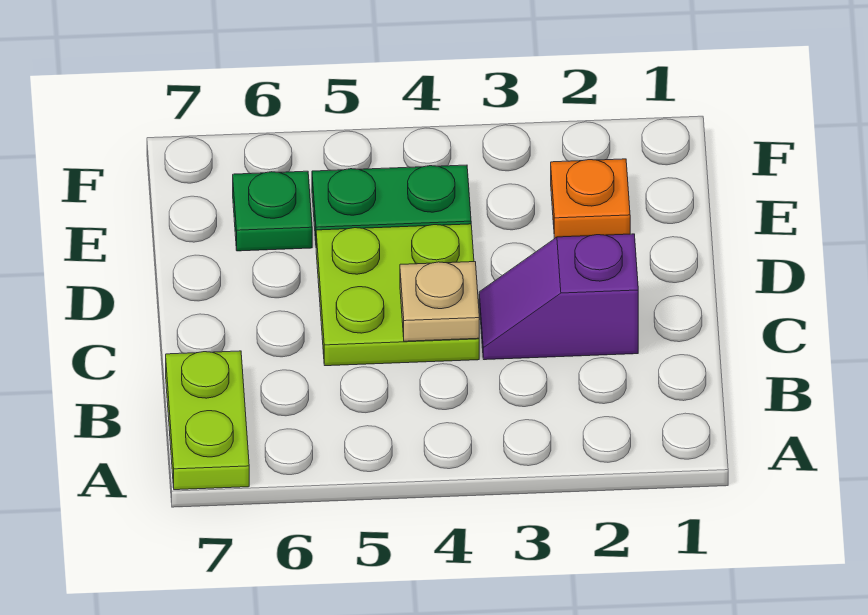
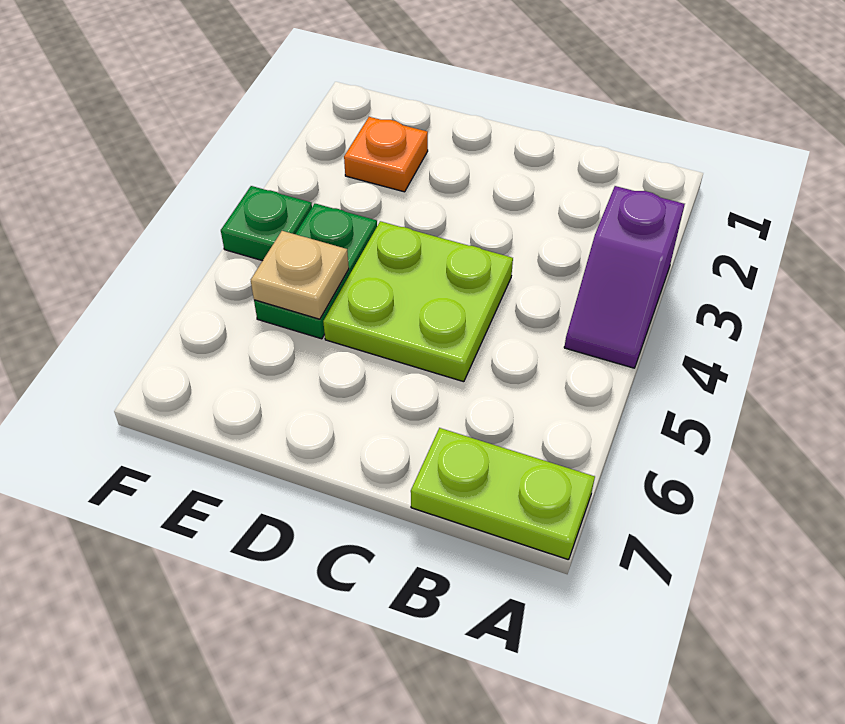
purple 1x2 slope [479,234,638,360] -> purple 1x2 slope moved to [564,186,685,368]
tan 1x1 plate [400,262,479,341] -> tan 1x1 plate moved to [251,231,349,319]
green 1x1 plate [233,171,312,251] -> green 1x1 plate moved to [221,186,312,261]

